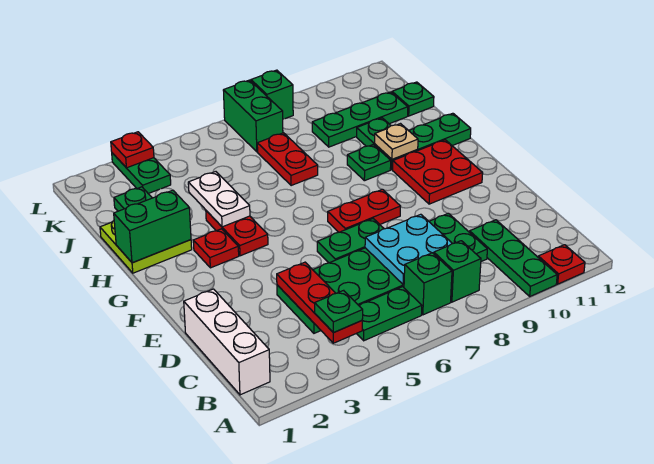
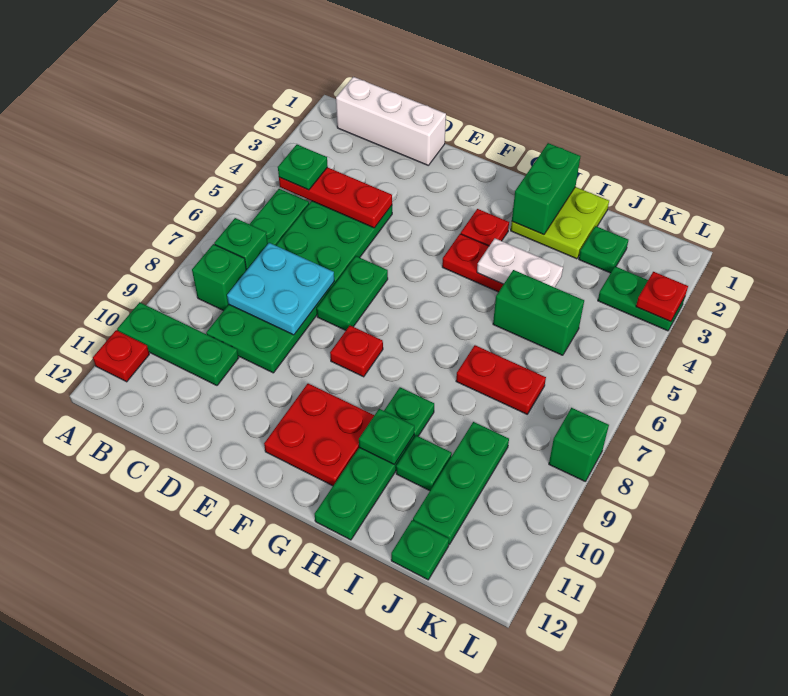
red 1x2 plate [328,189,400,232] -> red 1x1 plate [330,326,383,377]
tan 1x1 plate [375,124,418,159] -> green 1x1 plate [359,409,414,464]
green 1x2 brick [223,80,283,152] -> green 1x2 brick moved to [493,270,584,355]

